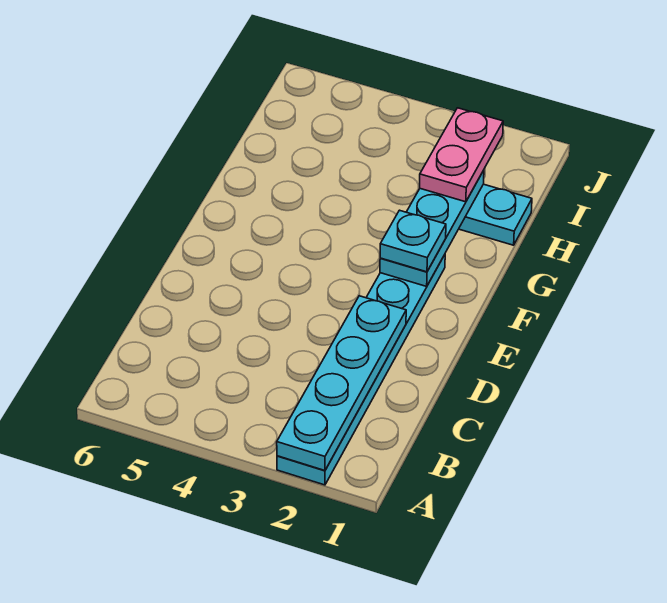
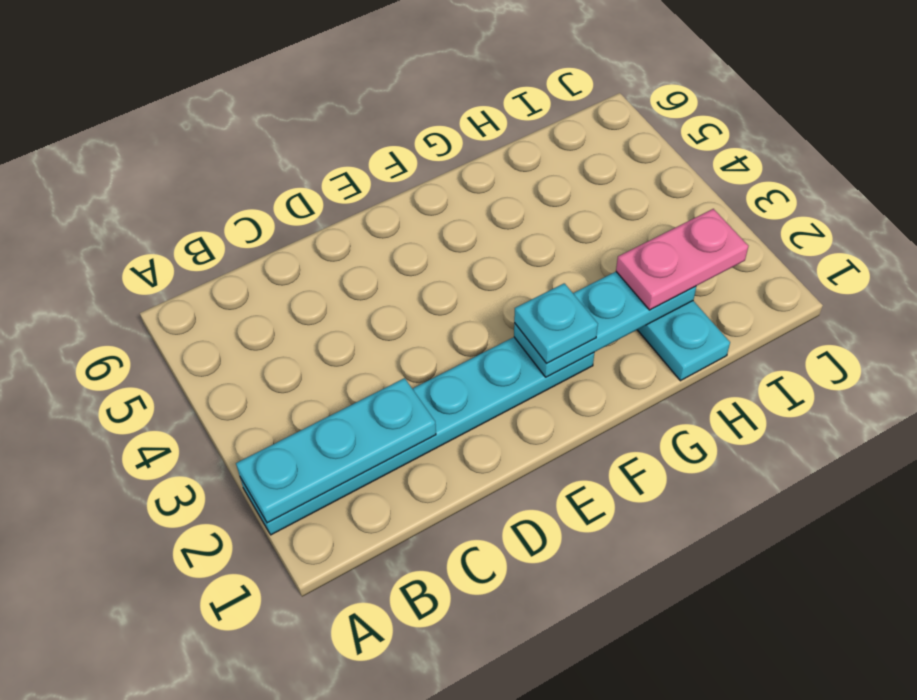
cyan 1x4 plate [277,296,406,471] -> cyan 1x3 plate [236,378,436,523]

